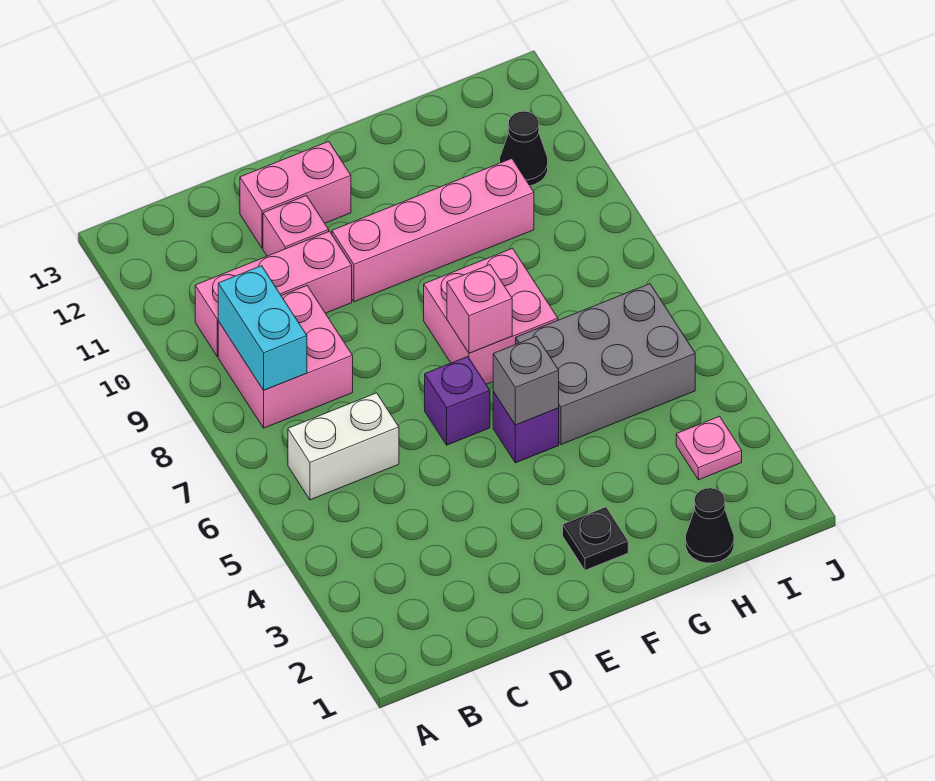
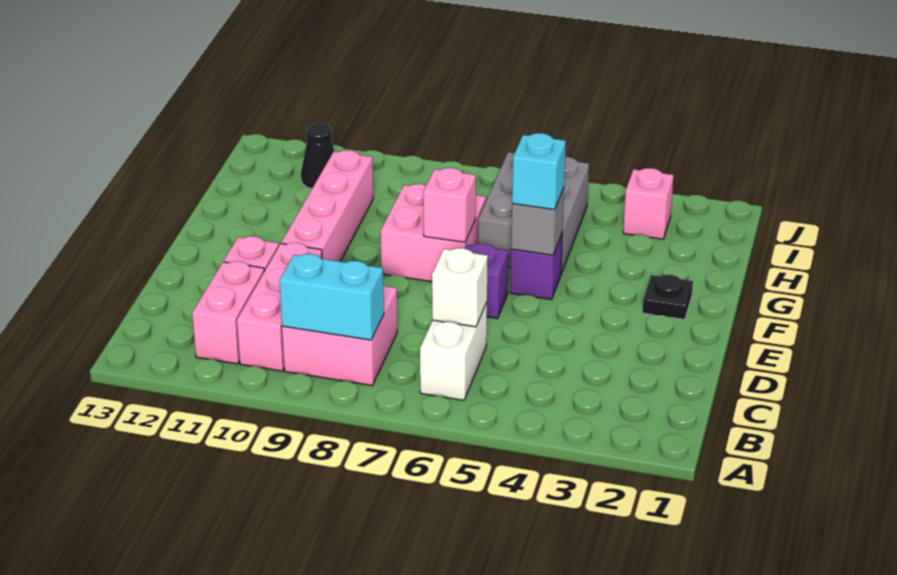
none -> white 1x1 brick [432,248,488,327]
pink 1x2 brick [240,141,351,248] -> pink 1x2 brick moved to [192,261,264,364]
none -> cyan 1x1 brick [512,133,566,210]
black 1x1 cone [686,488,734,563] -> none
pink 1x1 plate [676,416,742,480] -> pink 1x1 brick [623,168,673,239]

